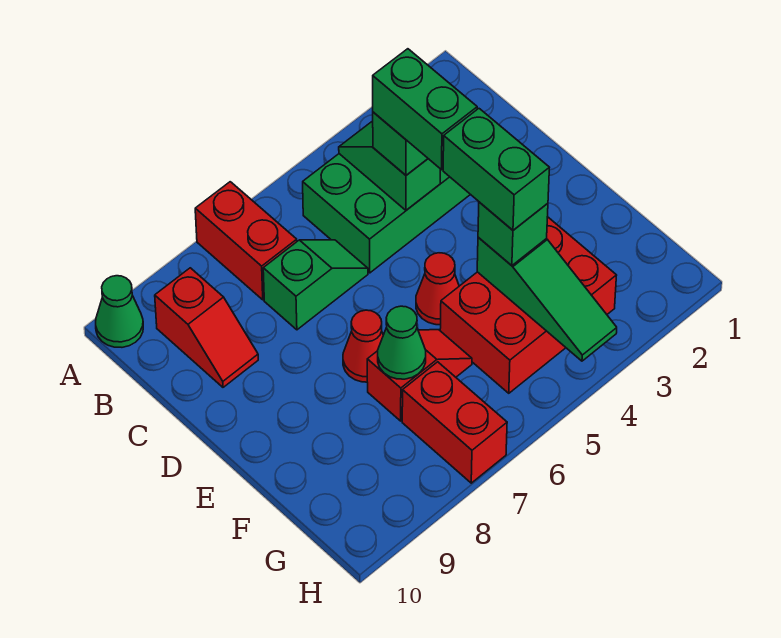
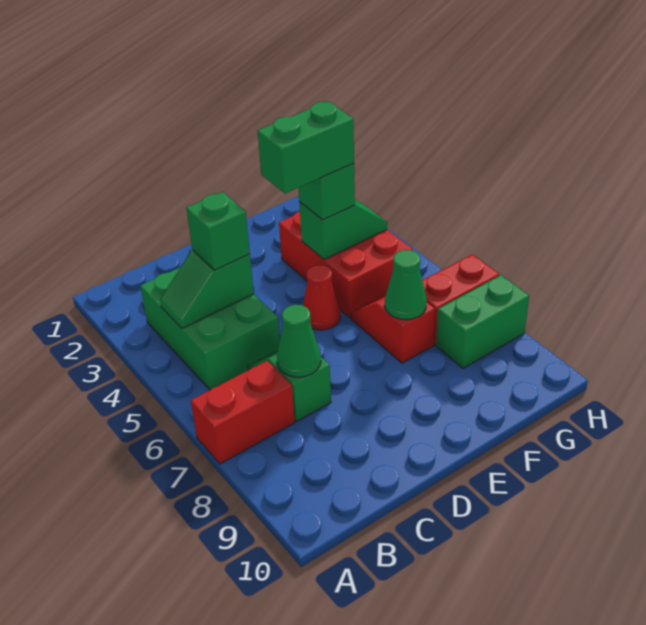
green 1x1 cone [96,276,143,347] -> green 1x1 cone moved to [277,305,321,377]
red 1x2 slope [155,268,258,387] -> none
green 1x2 brick [373,49,477,170] -> green 1x2 brick moved to [436,275,529,368]
red 1x1 cone [343,310,383,382] -> none
green 1x3 slope [477,238,617,361] -> green 1x2 slope [299,200,387,260]

